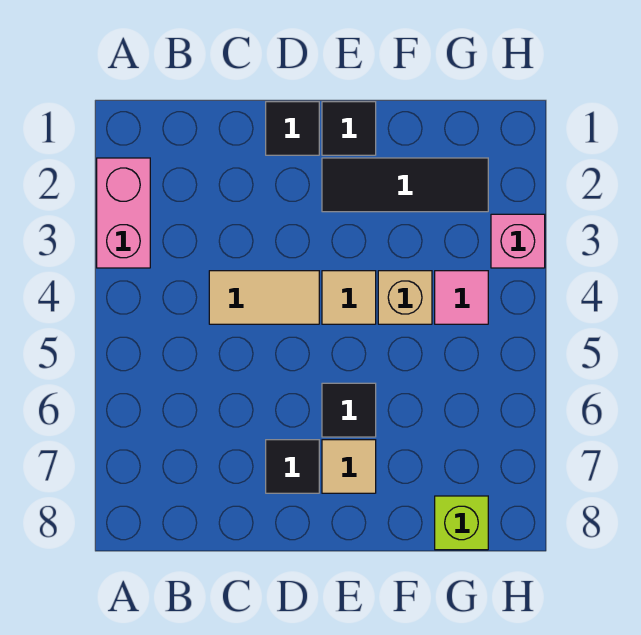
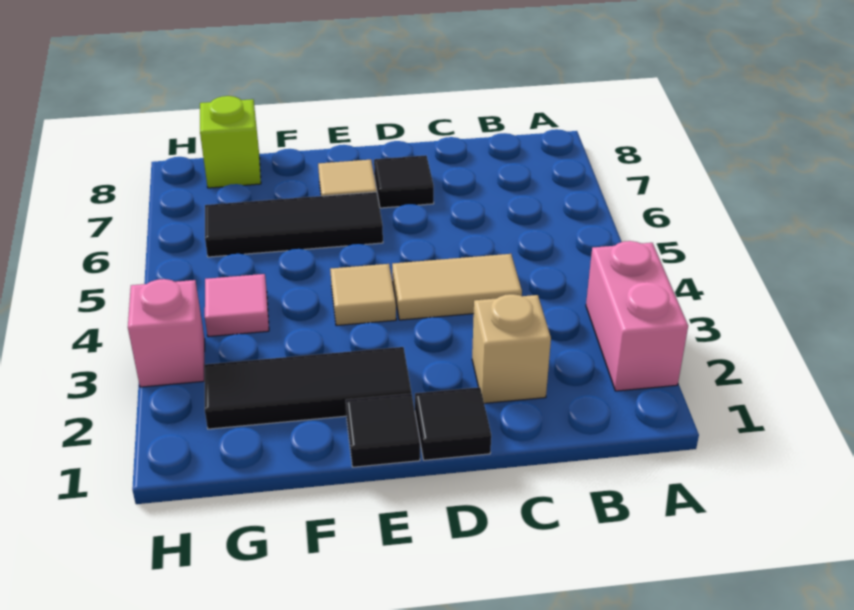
black 1x1 tile [322,383,376,437] -> black 1x3 tile [205,192,383,257]
tan 1x1 brick [378,271,432,324] -> tan 1x1 brick moved to [472,294,551,403]

